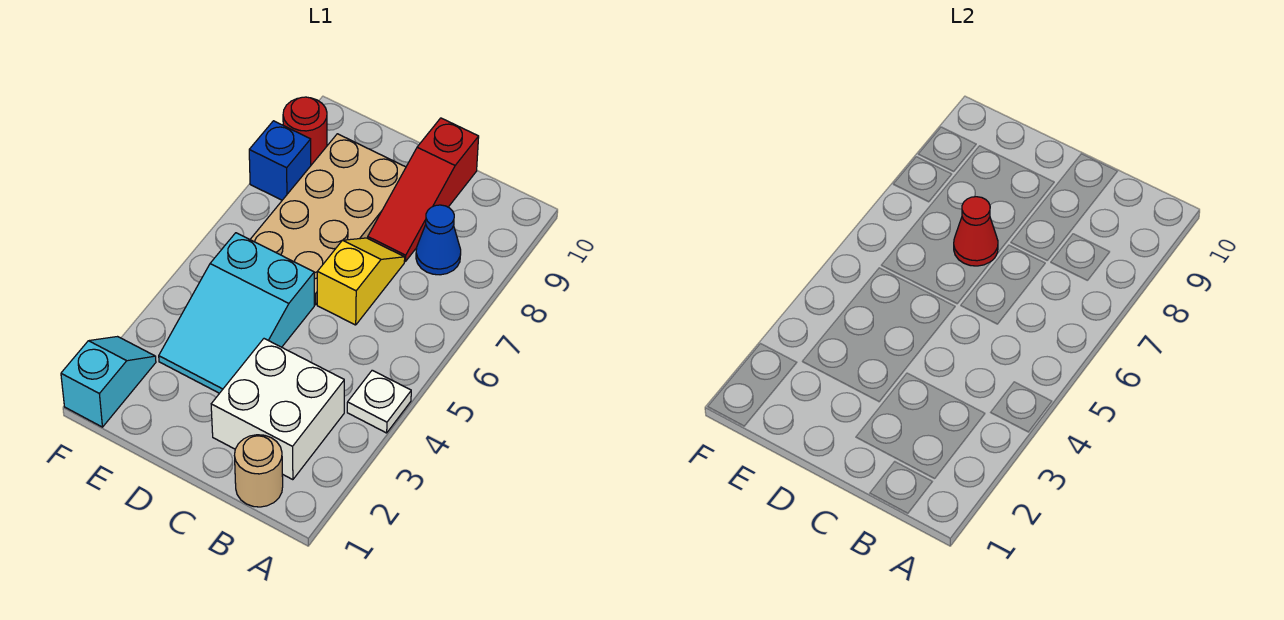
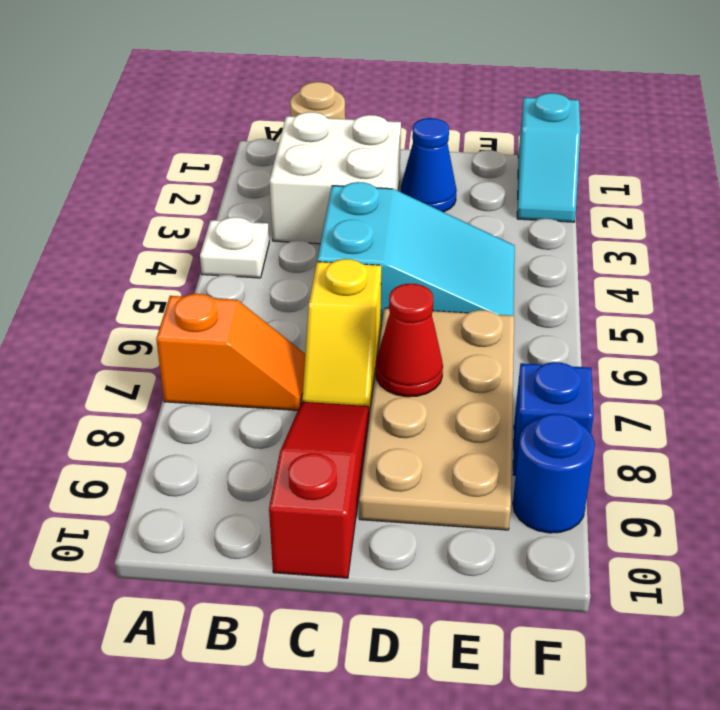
none -> orange 1x2 slope [156,294,305,410]
blue 1x1 cone [416,205,461,275] -> blue 1x1 cone moved to [401,118,457,212]
cyan 2x3 slope [159,233,314,393] -> cyan 2x3 slope turned to [317,182,515,326]
red 1x1 round brick [283,97,327,165] -> blue 1x1 round brick [513,414,595,533]

